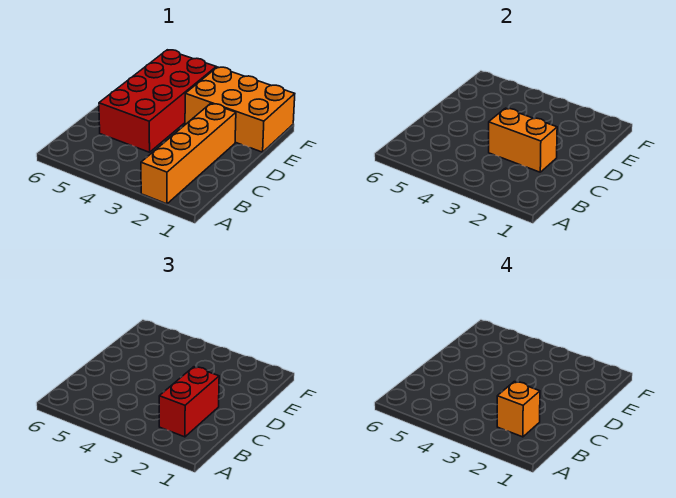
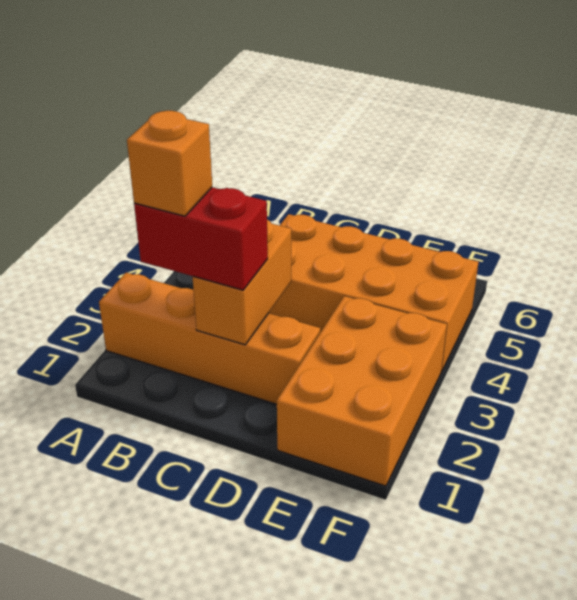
red 2x4 brick [99,50,216,152] -> orange 2x4 brick [269,214,478,372]

